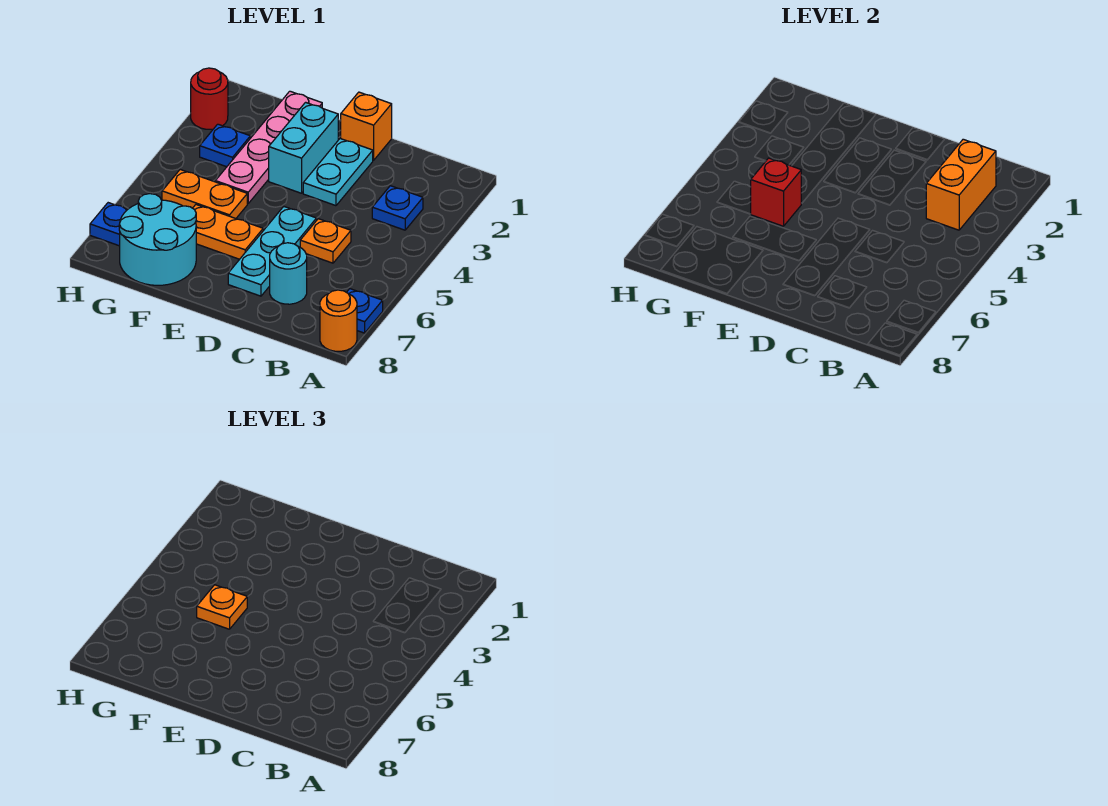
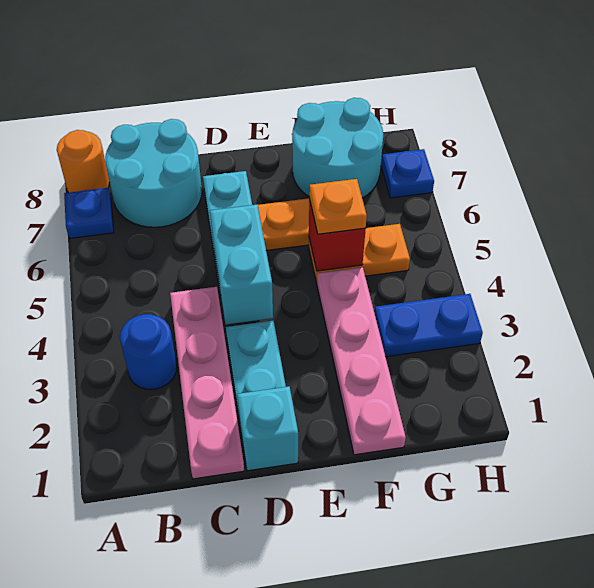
orange 1x2 brick [926,139,996,230] -> none
blue 1x1 plate [372,186,423,230] -> blue 1x1 round brick [120,314,177,389]
none -> pink 1x4 plate [170,287,244,479]
orange 1x1 plate [300,219,351,263] -> none
cyan 1x1 round brick [270,243,307,304] -> cyan 2x2 round brick [105,119,202,227]
orange 1x1 brick [341,92,392,160] -> cyan 1x1 brick [237,387,298,471]
cyan 1x2 brick [269,102,339,193] -> cyan 1x2 brick moved to [210,205,273,324]
blue 1x1 plate [200,124,250,167] -> blue 1x2 plate [375,294,483,357]
red 1x1 round brick [191,68,228,129] -> none

